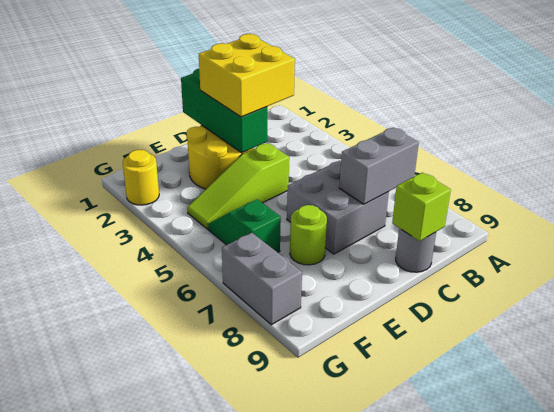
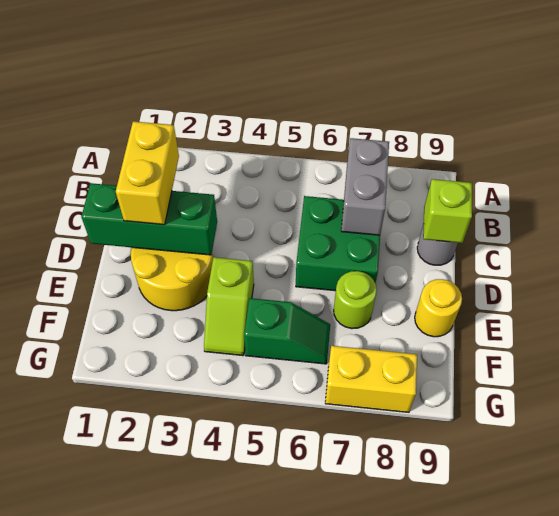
yellow 2x2 brick [199,34,295,117] -> yellow 1x2 brick [116,121,179,225]
grey 2x2 brick [287,161,389,254] -> green 2x2 brick [296,196,380,291]
lime 1x3 slope [187,143,289,229] -> lime 1x2 slope [204,257,254,356]
green 1x2 slope [208,199,281,253] -> green 1x2 slope turned to [244,298,330,364]
yellow 1x1 round brick [123,150,159,205] -> yellow 1x1 round brick moved to [415,279,462,337]
grey 1x2 brick [222,233,302,325] -> yellow 1x2 brick [325,346,417,412]

